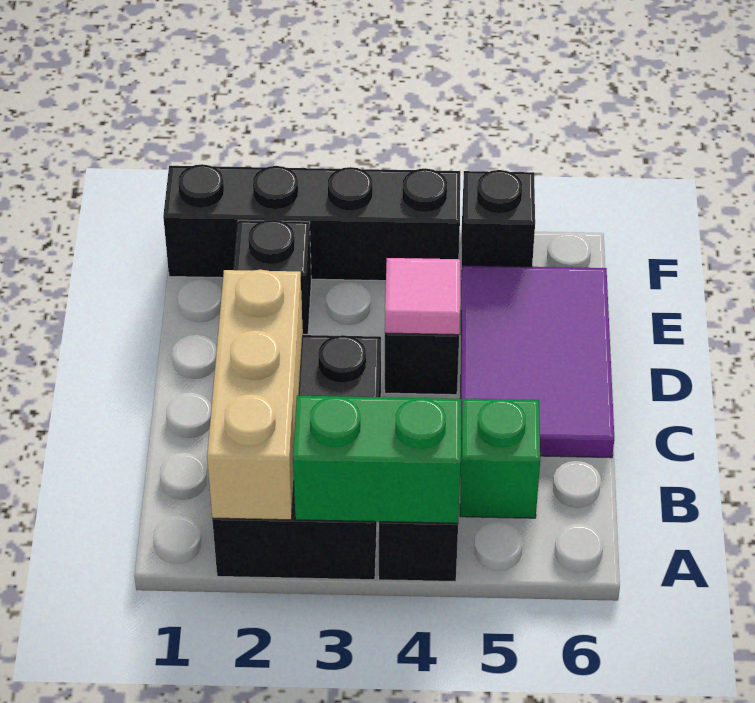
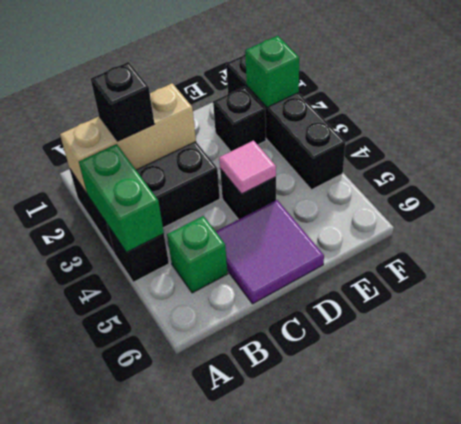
purple 2x3 tile [461,265,614,458] -> purple 2x2 tile [216,200,324,304]
none -> green 1x1 brick [245,36,299,107]
black 1x1 brick [461,170,535,279] -> black 1x1 brick moved to [91,62,154,141]

